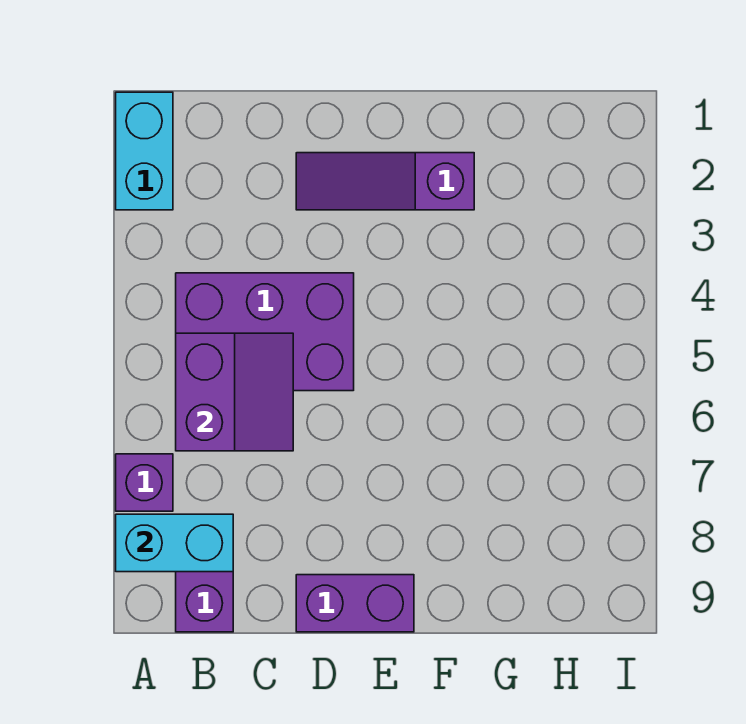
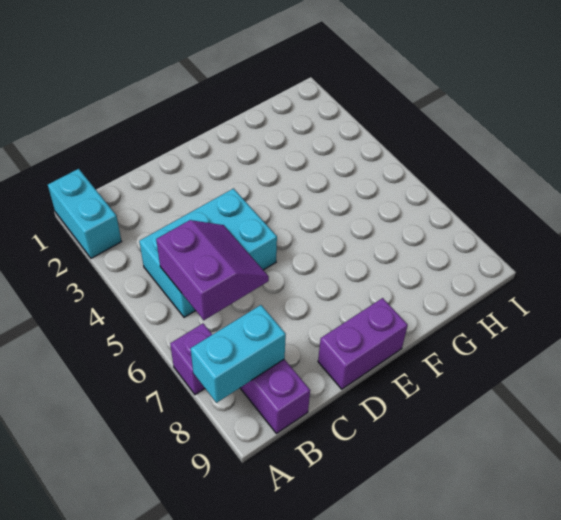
purple 2x3 brick [176,273,354,391] -> cyan 2x3 brick [139,189,277,317]
purple 1x3 slope [296,153,474,210] -> none

